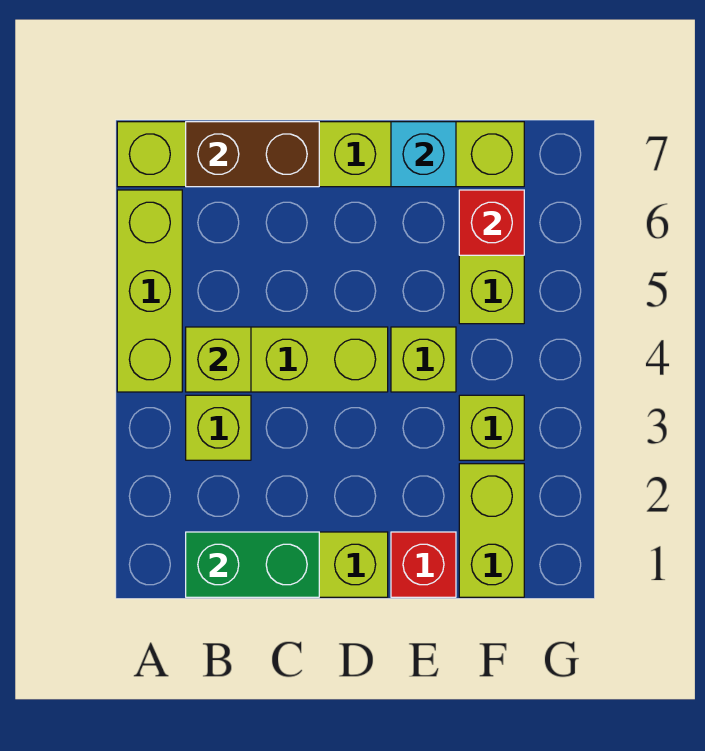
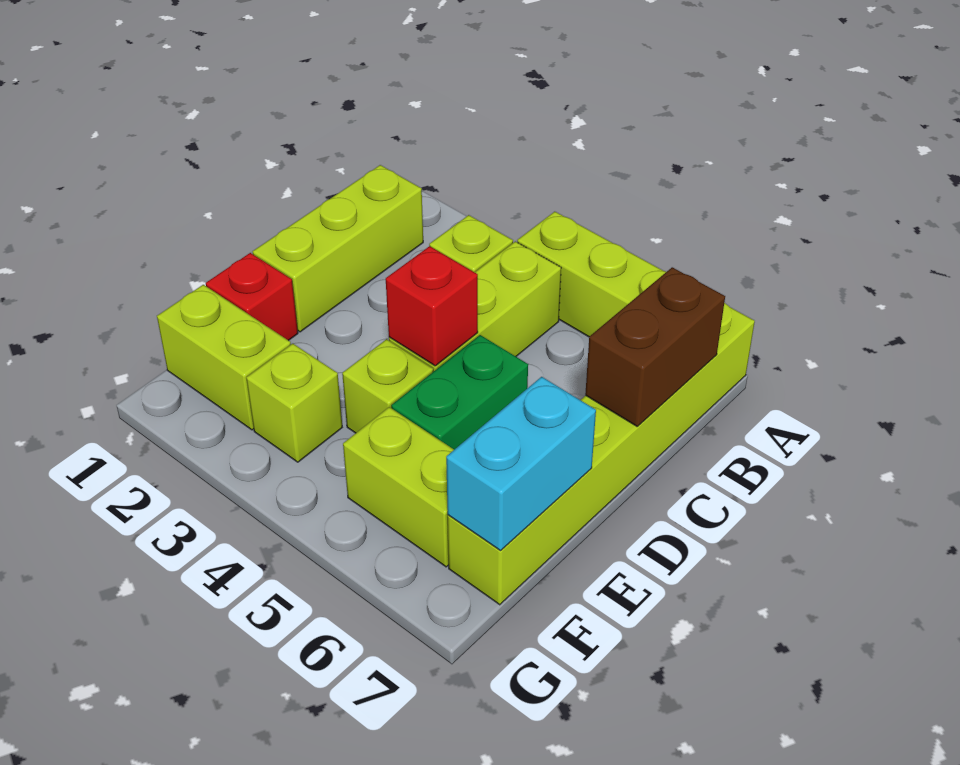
green 1x2 brick [186,532,319,597] -> green 1x2 brick moved to [391,335,528,450]
lime 1x1 brick [186,327,251,392] -> none
cyan 1x1 brick [391,122,456,187] -> cyan 1x2 brick [446,377,596,551]
red 1x1 brick [459,190,524,255] -> red 1x1 brick moved to [386,246,478,366]

